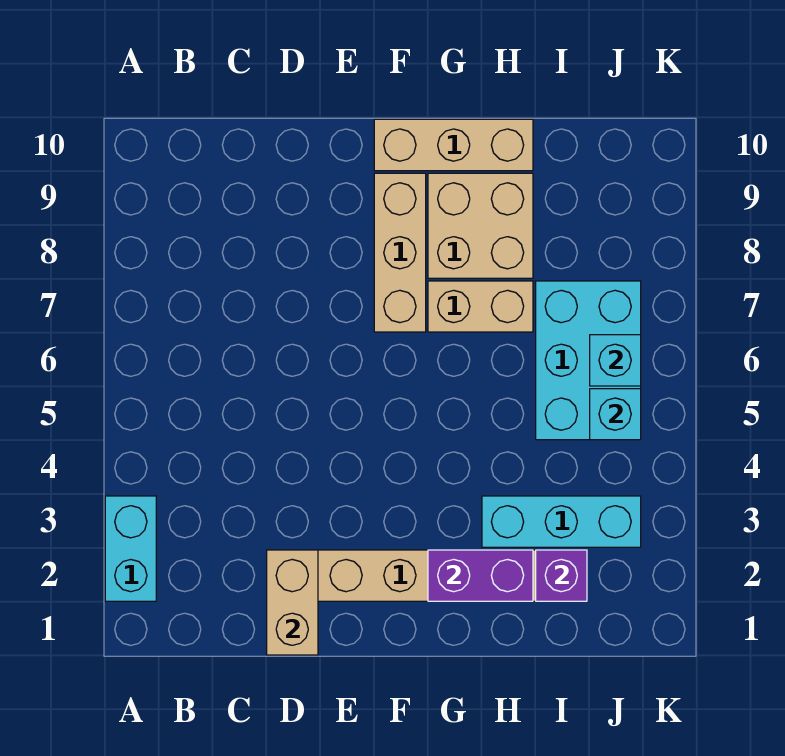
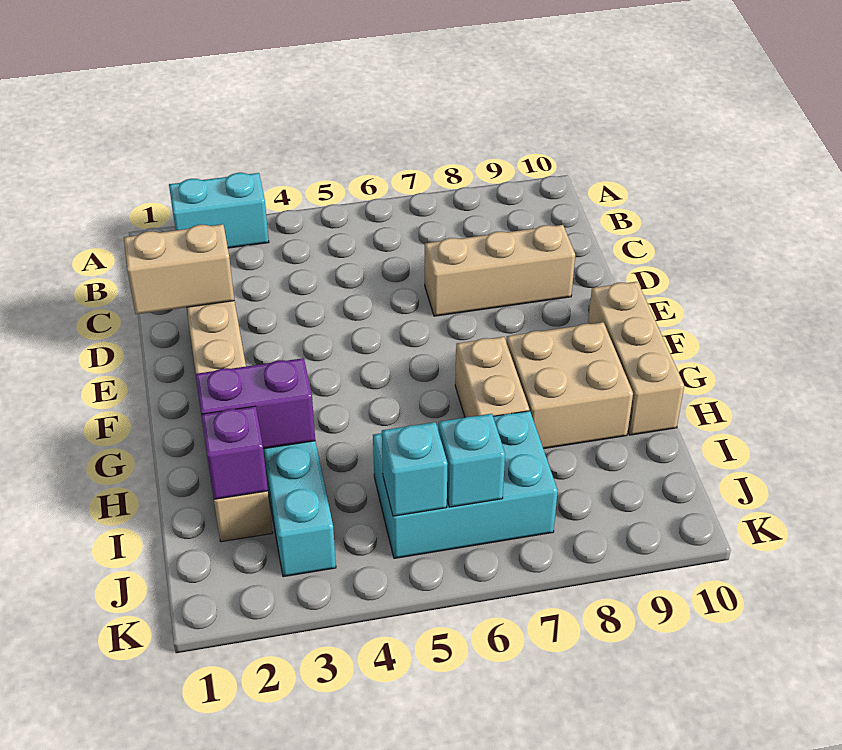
tan 1x3 brick [374,173,426,332] -> tan 1x3 brick moved to [425,225,575,316]
purple 1x2 brick [428,550,533,601] -> purple 1x2 brick turned to [196,358,315,449]

